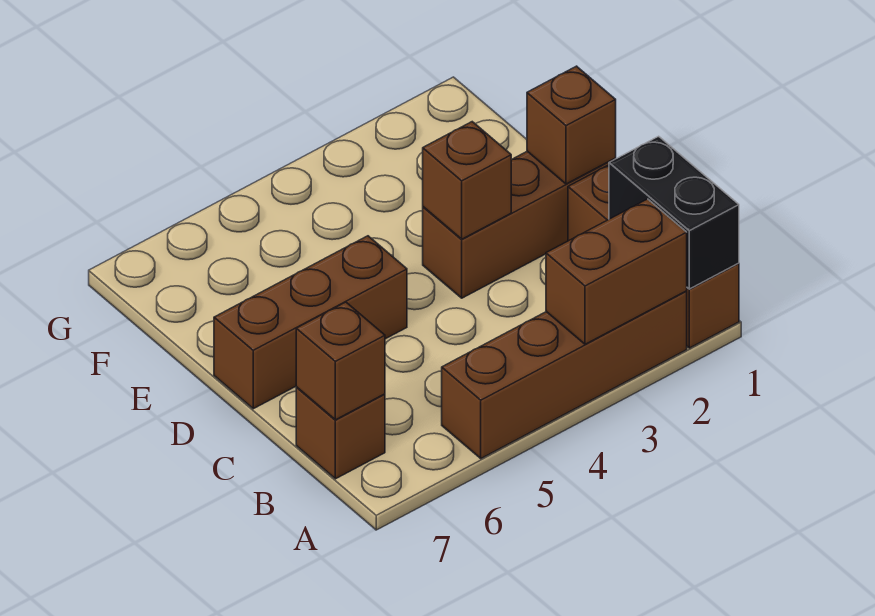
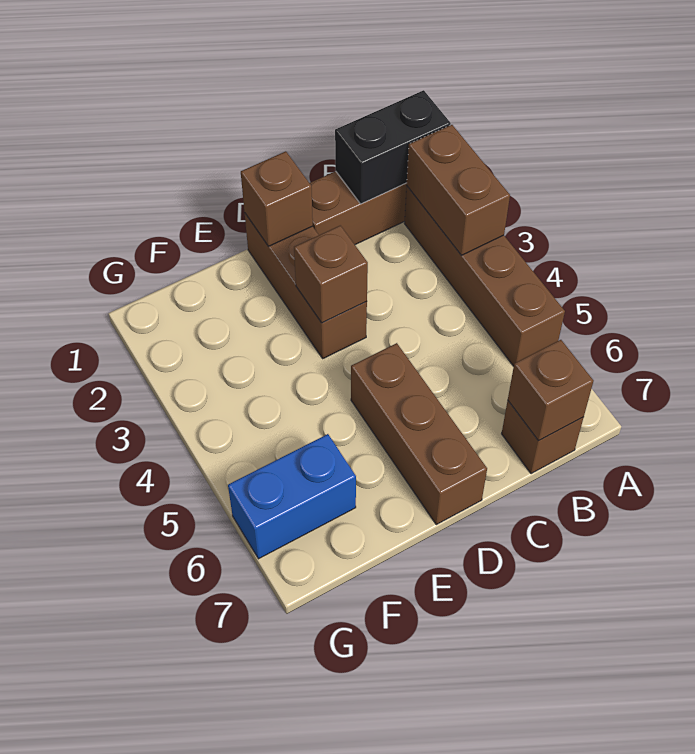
none -> blue 1x2 brick [228,434,356,559]

